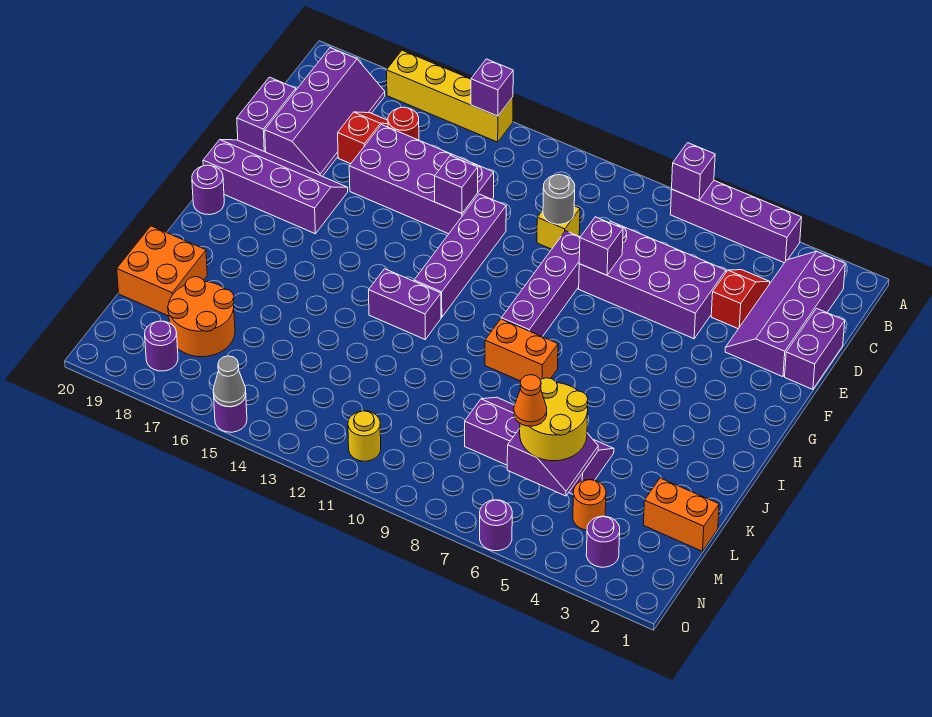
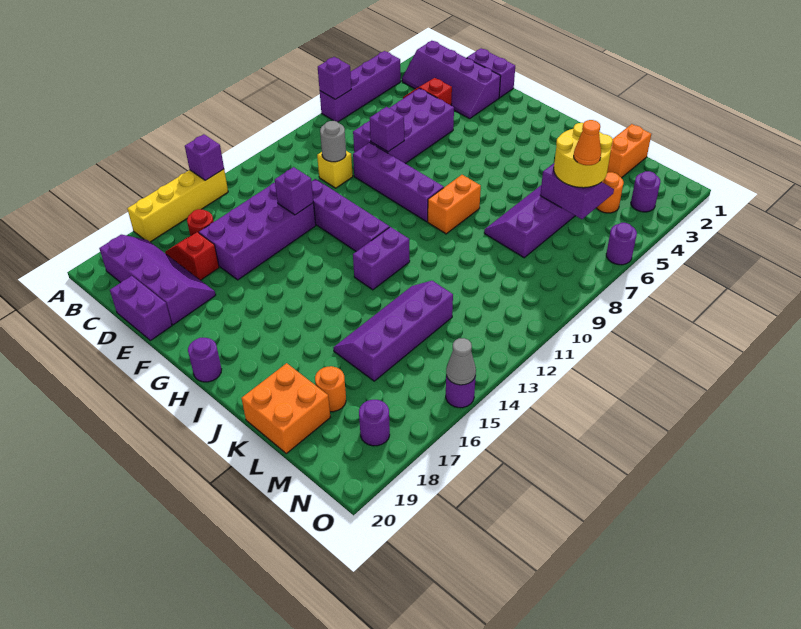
purple 2x4 slope [203,140,348,234] -> purple 2x4 slope moved to [333,281,453,381]
orange 2x2 round brick [168,277,235,357] -> orange 1x1 round brick [315,366,346,412]
yellow 1x1 round brick [348,411,381,461] -> none

